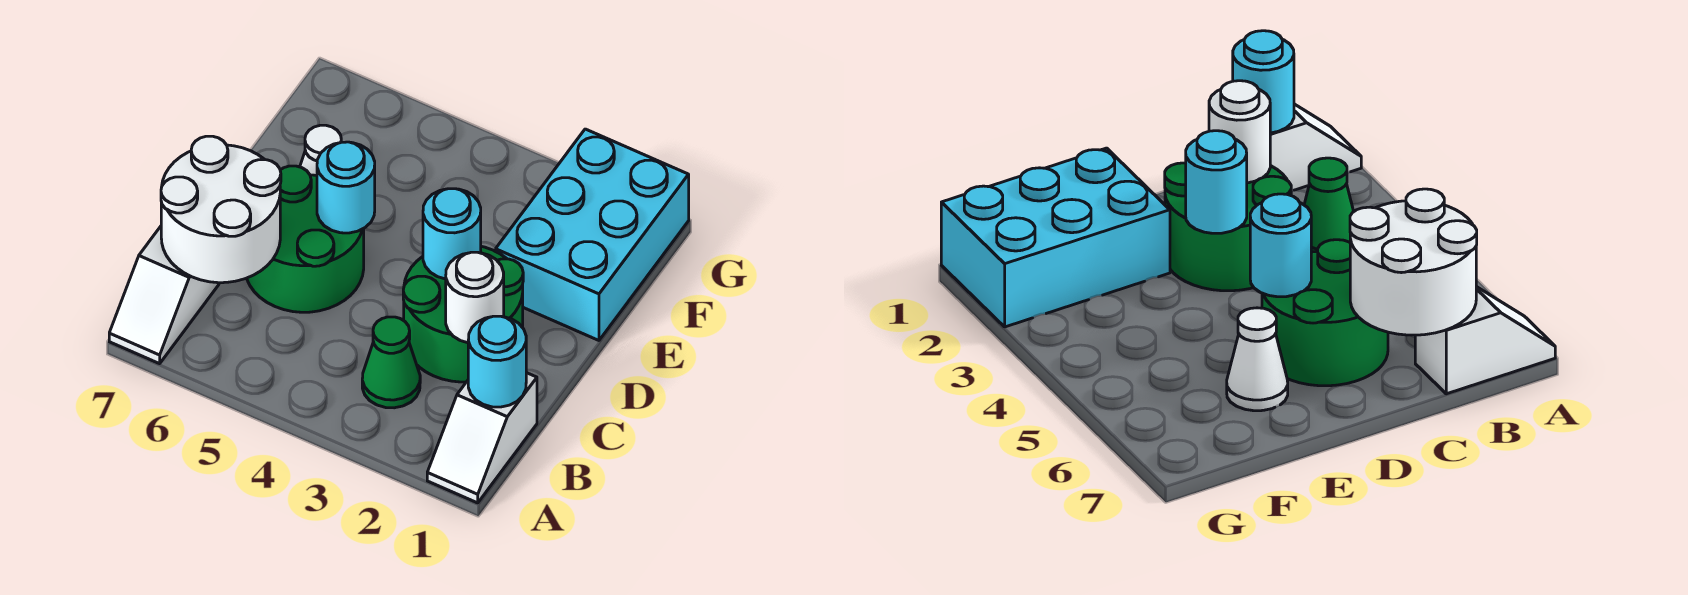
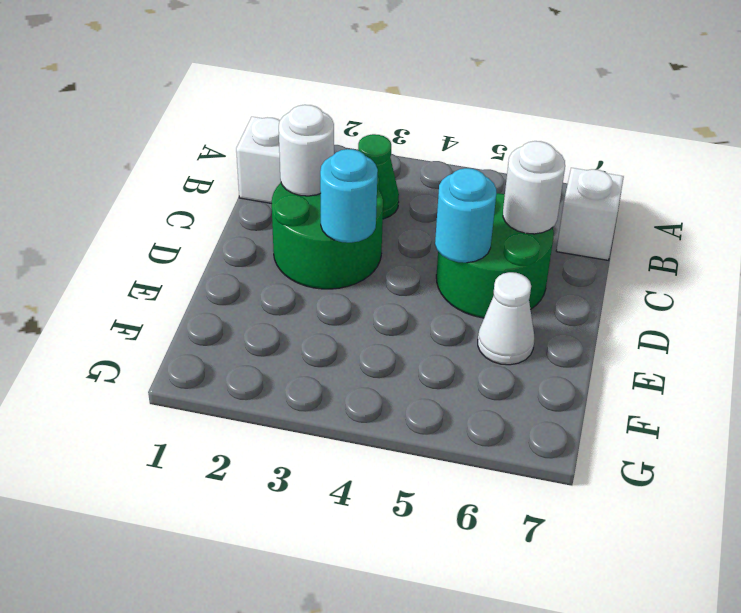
cyan 1x1 round brick [468,316,526,407] -> none
white 2x2 round brick [161,136,281,283] -> white 1x1 round brick [503,141,565,234]
cyan 2x3 brick [496,129,689,340] -> none

